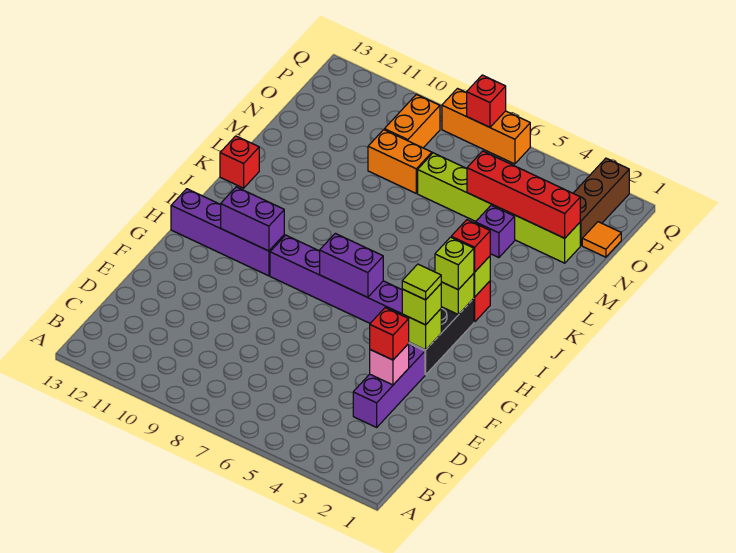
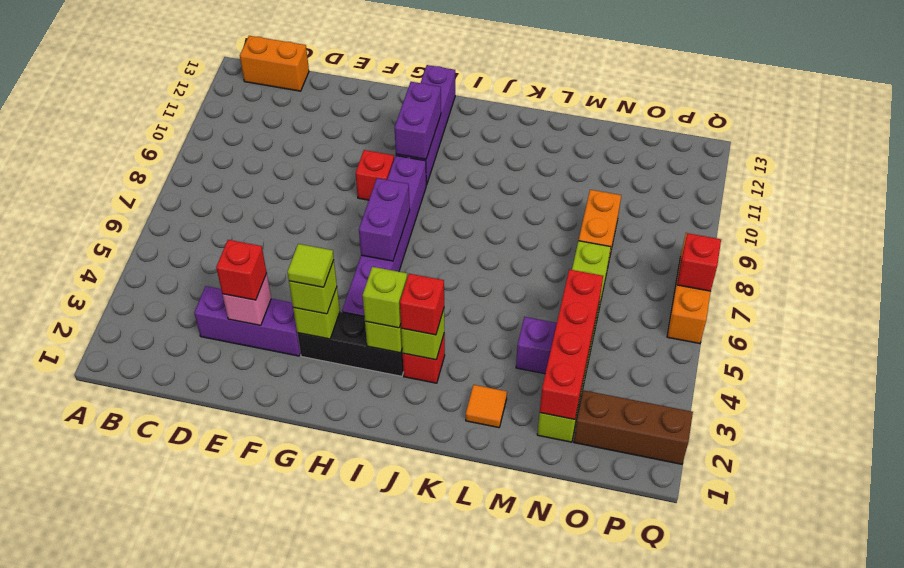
red 1x1 brick [220,136,259,188] -> red 1x1 brick moved to [356,150,394,200]
orange 1x1 tile [582,222,621,257] -> orange 1x1 tile moved to [466,385,507,428]
orange 1x2 brick [384,94,440,148] -> orange 1x2 brick moved to [240,36,309,91]

